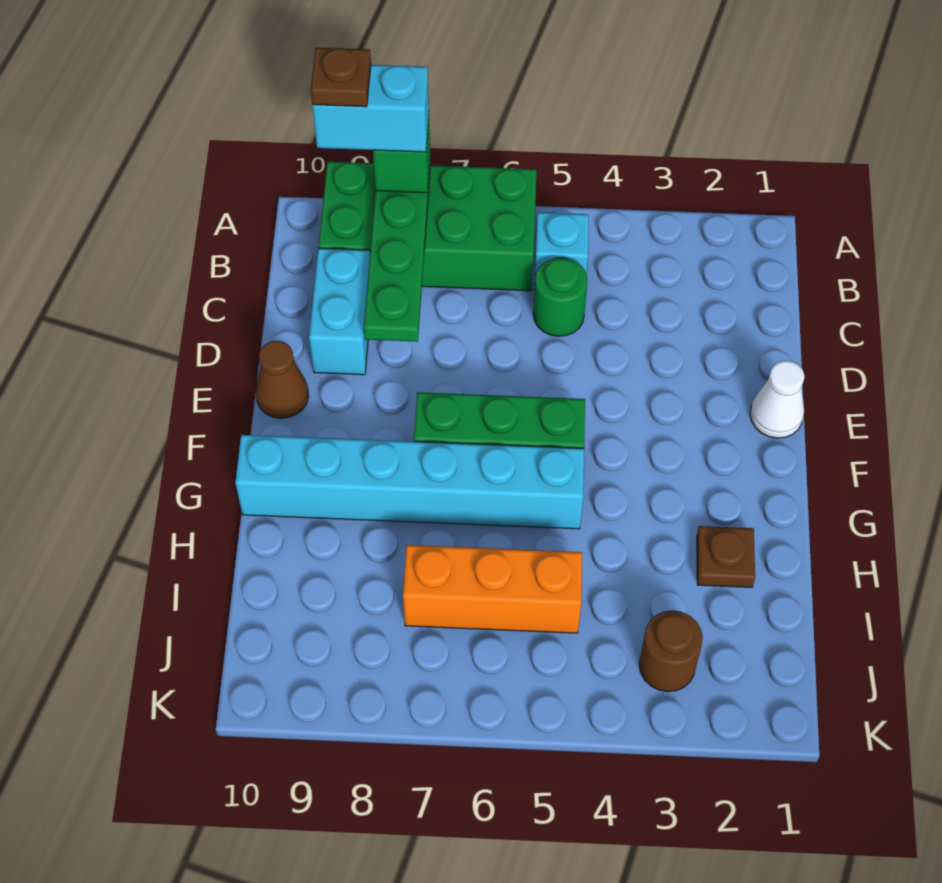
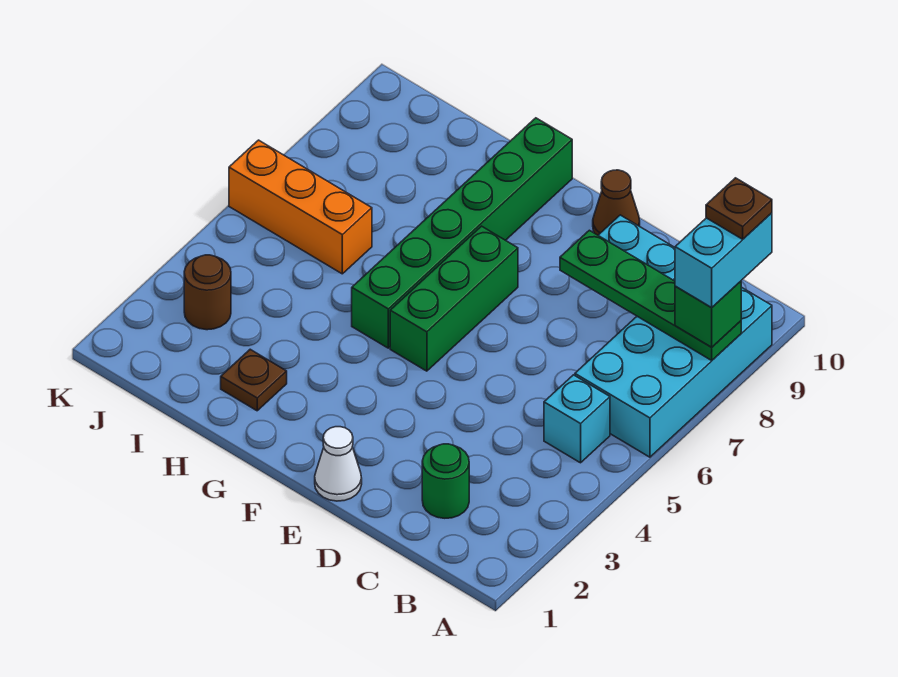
green 2x4 brick [319,162,537,291] -> cyan 2x4 brick [575,287,772,457]
green 1x1 round brick [533,258,587,336] -> green 1x1 round brick moved to [422,444,469,518]
cyan 1x6 brick [235,435,584,529] -> green 1x6 brick [352,118,572,348]
orange 1x3 brick [403,545,582,633] -> orange 1x3 brick turned to [229,140,372,274]

